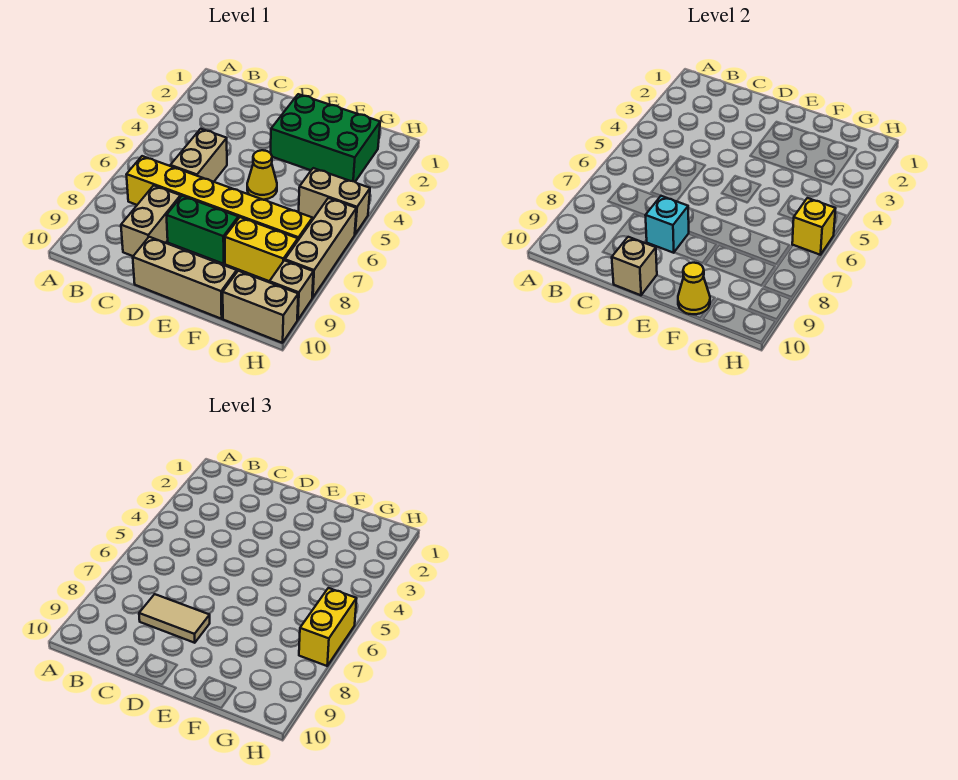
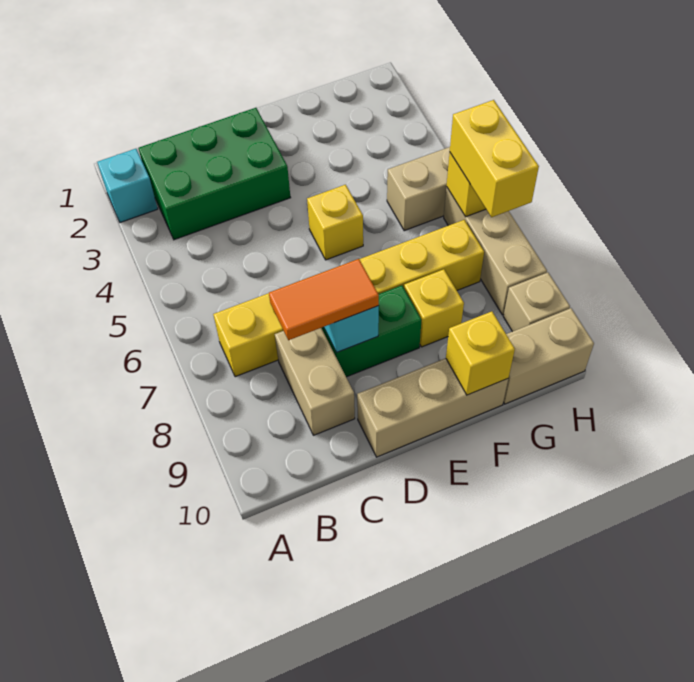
none -> cyan 1x1 brick [97,149,158,223]
tan 1x2 brick [170,129,227,182] -> none
tan 1x2 tile [139,594,210,643] -> orange 1x2 tile [269,259,379,340]
tan 1x1 brick [612,237,657,295] -> none
green 2x3 brick [271,94,380,182] -> green 2x3 brick moved to [138,108,291,240]
yellow 1x1 cone [247,150,277,200] -> yellow 1x1 brick [307,185,363,260]
yellow 1x2 brick [225,217,298,281] -> yellow 1x1 brick [404,269,464,347]
yellow 1x1 cone [678,263,710,314] -> yellow 1x1 brick [446,311,515,395]

